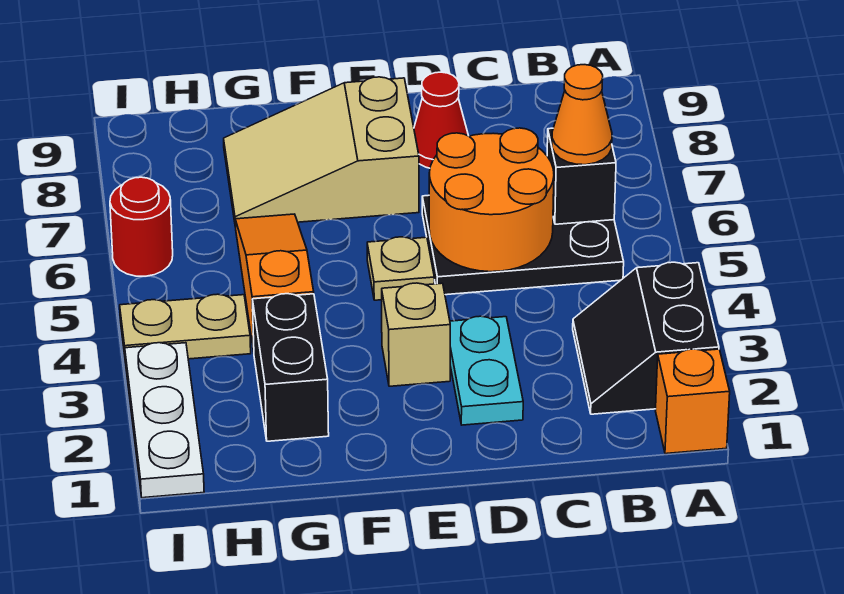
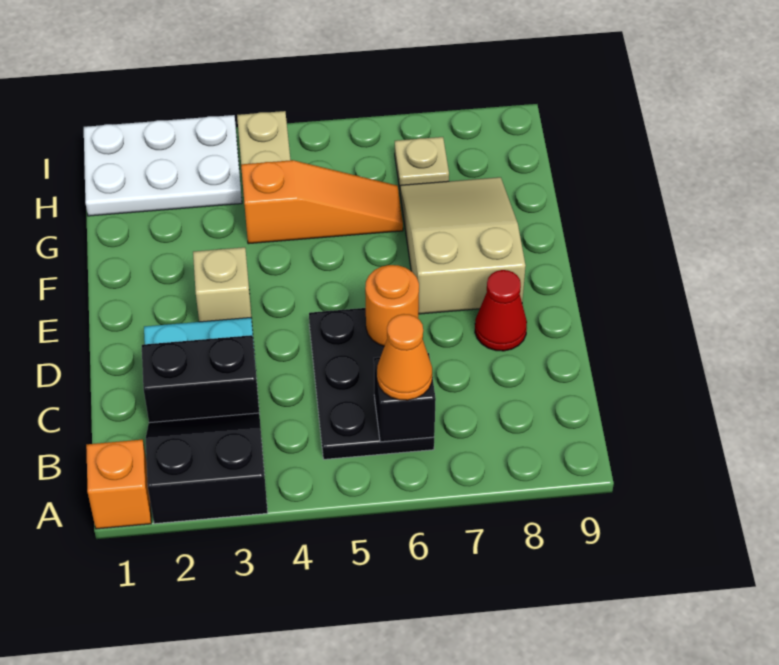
orange 2x2 round brick [429,128,554,272] -> orange 1x1 round brick [365,265,419,346]
tan 1x1 plate [367,237,434,300] -> tan 1x1 plate moved to [395,137,449,189]
black 1x2 brick [252,294,329,441] -> black 1x2 brick moved to [142,335,259,423]
white 1x3 plate [125,343,204,498] -> white 2x3 plate [84,115,242,216]
red 1x1 round brick [110,177,173,276] -> none

